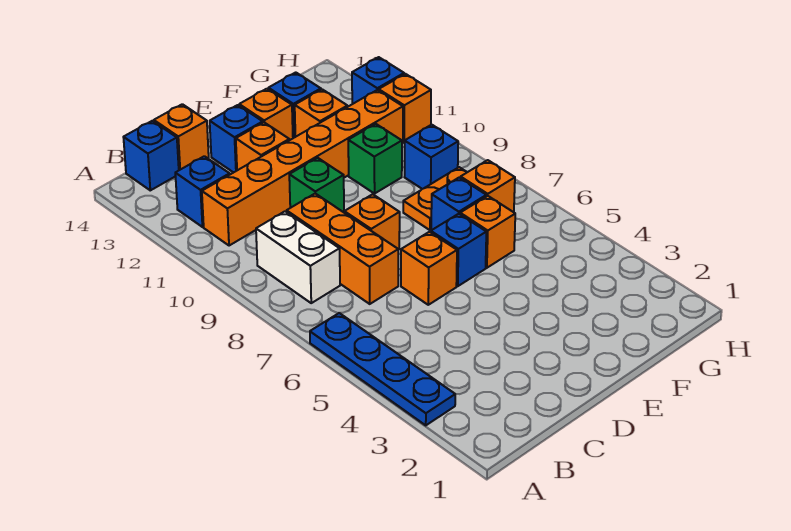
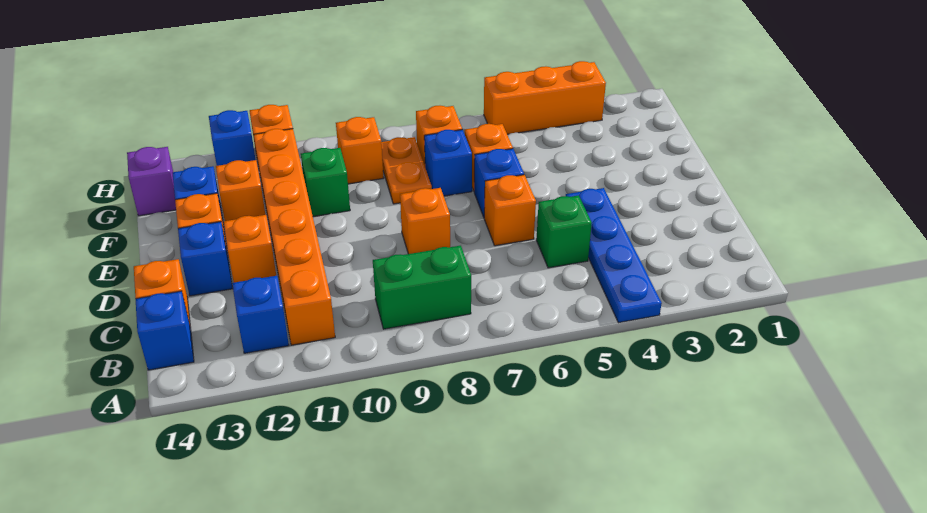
blue 1x4 plate [310,313,455,425] -> blue 1x4 plate turned to [566,188,662,323]
white 1x2 brick [256,211,340,303] -> green 1x2 brick [373,246,471,329]
orange 1x3 brick [287,194,398,304] -> orange 1x3 brick moved to [484,61,606,134]
green 1x1 brick [289,158,344,212] -> green 1x1 brick moved to [536,195,592,268]
blue 1x1 brick [405,125,458,189] -> orange 1x1 brick [336,117,383,184]
none -> purple 1x1 brick [127,147,176,216]

